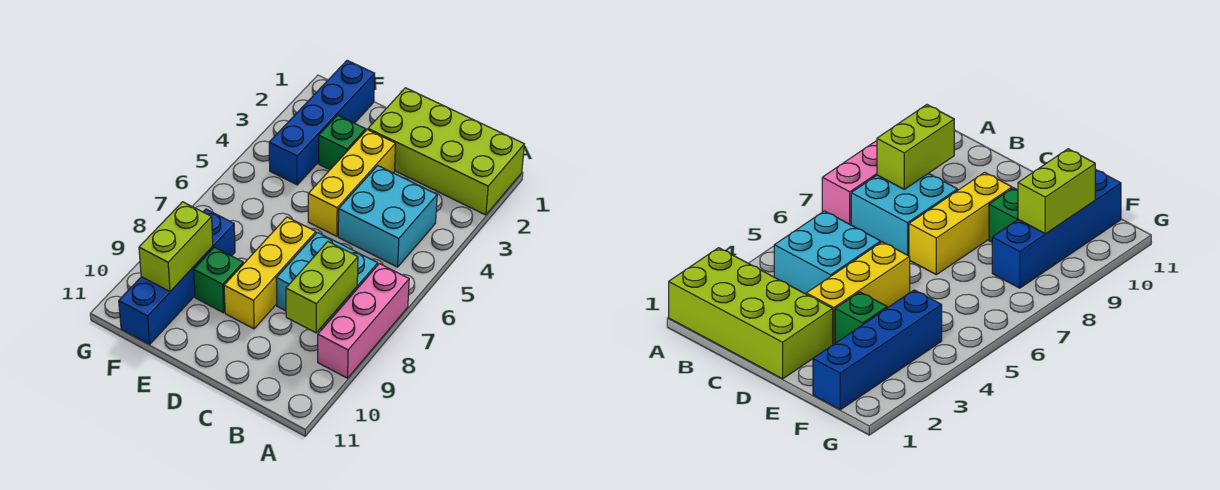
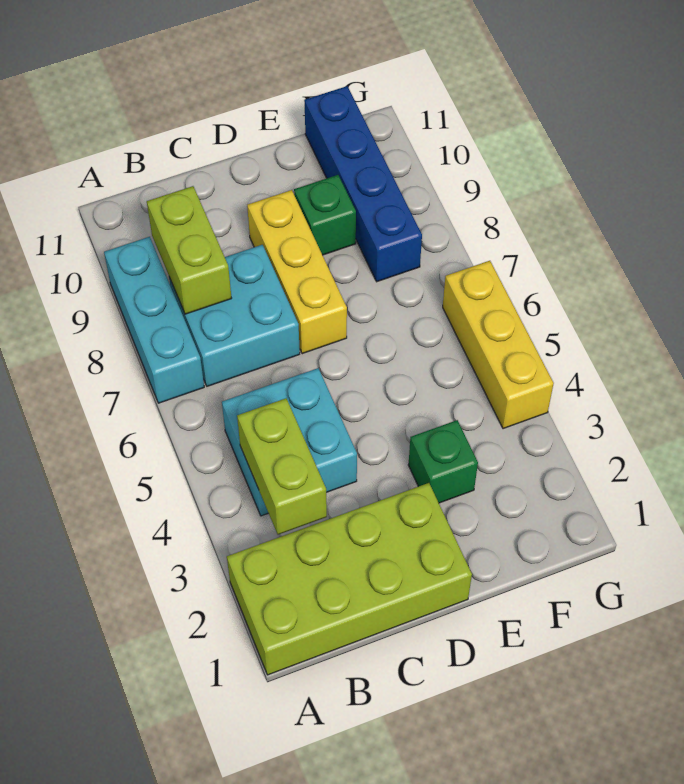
pink 1x3 brick [318,264,409,378] -> cyan 1x3 brick [104,237,204,403]
yellow 1x3 brick [308,129,396,236] -> yellow 1x3 brick moved to [443,261,554,429]
blue 1x4 brick [269,60,375,185] -> none
lime 1x2 brick [139,202,213,291] -> lime 1x2 brick moved to [237,398,327,535]

